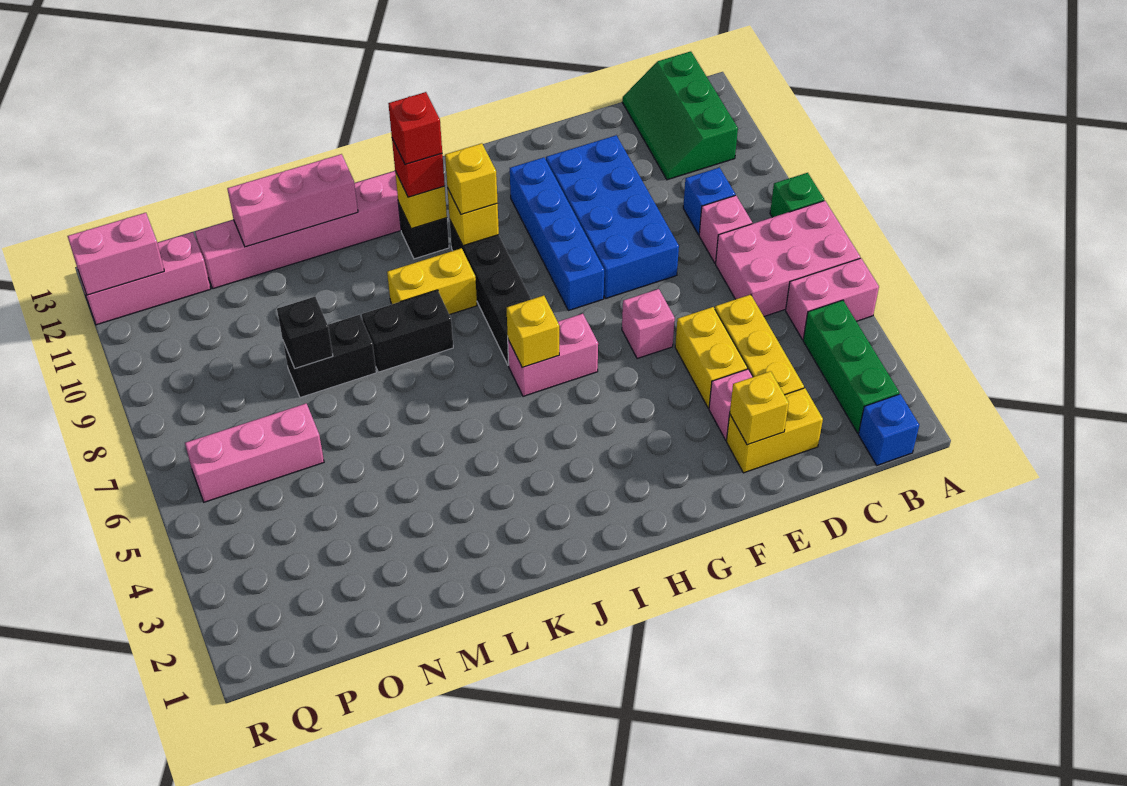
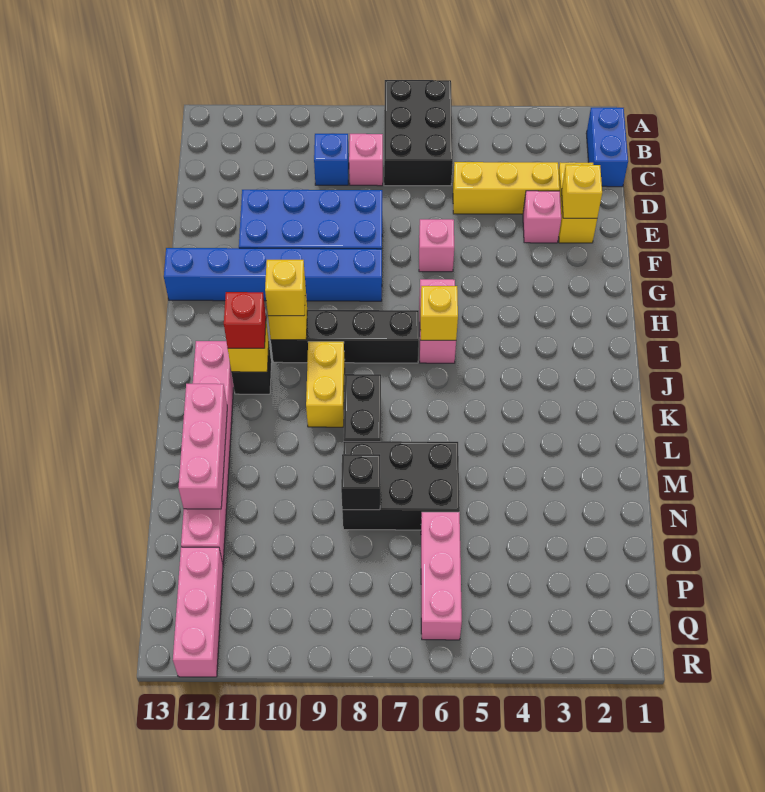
pink 1x2 brick [786,258,879,339] -> none
pink 2x3 brick [716,201,860,316] -> black 2x3 brick [384,80,453,186]
green 1x1 brick [770,173,824,217] -> none
blue 1x1 brick [858,394,919,465] -> blue 1x2 brick [586,108,628,187]
green 1x3 brick [803,300,899,433] -> none
green 2x3 slope [622,51,738,180] -> none
yellow 1x2 brick [675,307,748,408] -> none
blue 1x4 brick [510,157,604,311] -> blue 1x6 brick [164,248,382,301]
red 1x1 brick [388,92,442,165] -> none
black 1x2 brick [283,315,376,398] -> black 2x3 brick [342,441,460,530]
pink 1x2 brick [68,213,164,295] -> none

